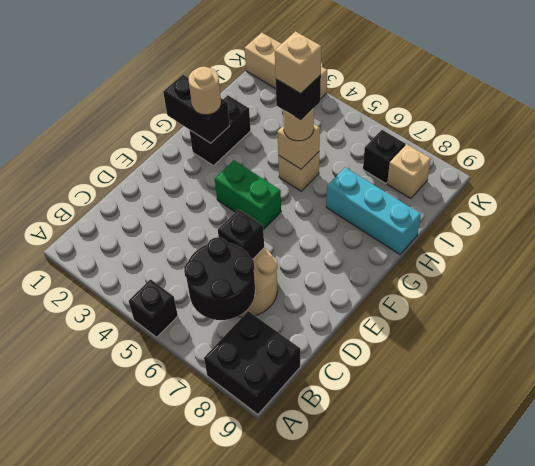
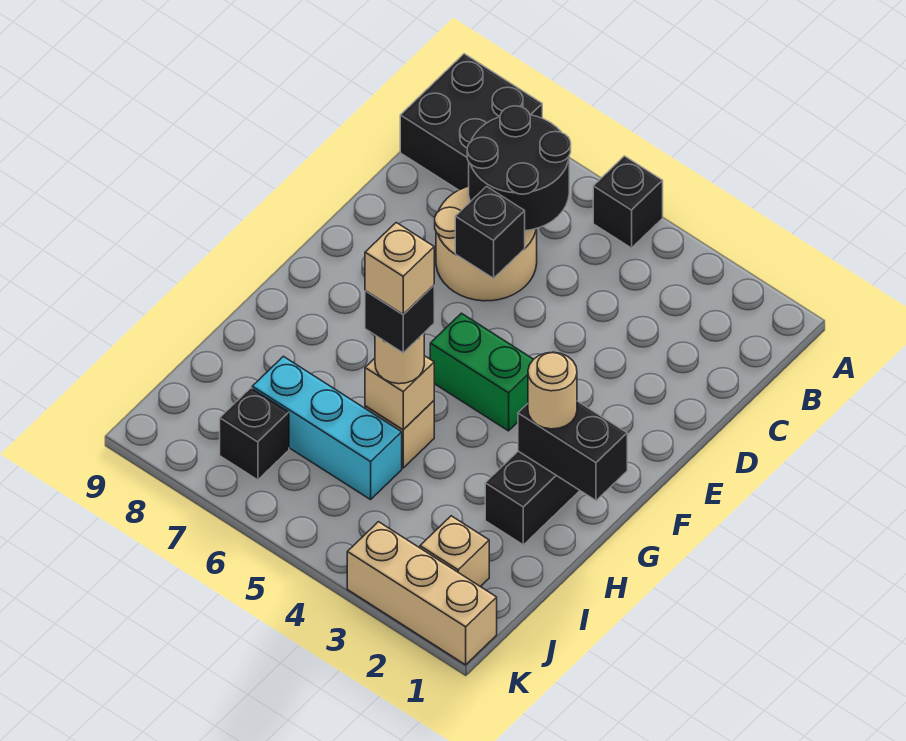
cyan 1x3 brick [326,167,421,254] -> cyan 1x3 brick moved to [252,356,402,500]
tan 1x1 brick [387,144,431,198] -> tan 1x1 brick moved to [420,516,489,587]

